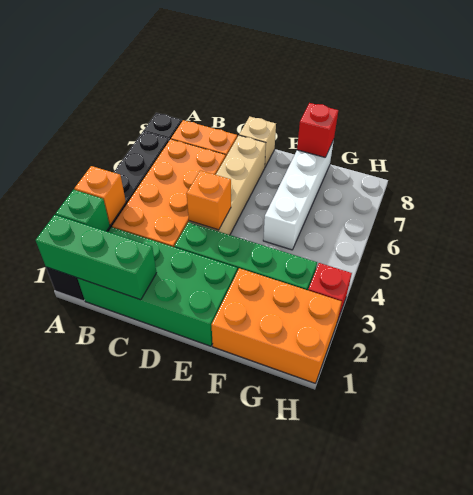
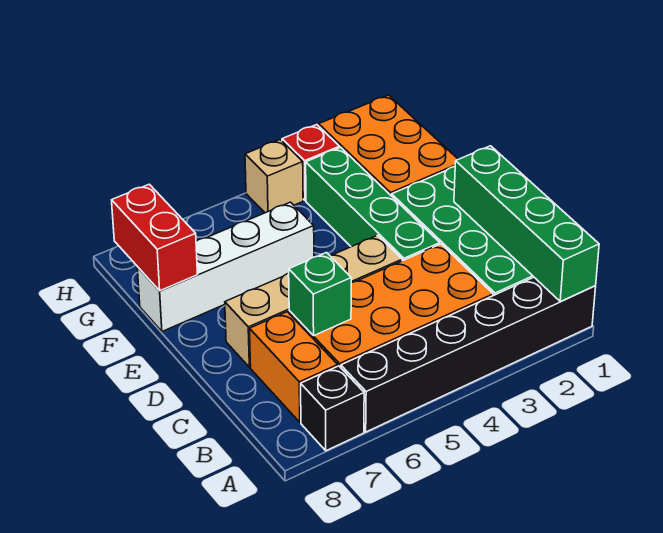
green 1x3 brick [36,215,157,300] -> green 1x4 brick [454,146,599,301]
green 1x1 brick [56,190,110,231] -> green 1x1 brick moved to [289,253,351,335]
orange 1x1 brick [74,166,126,225] -> none
orange 1x1 brick [186,170,231,230] -> none
tan 1x1 brick [239,117,276,167] -> tan 1x1 brick moved to [245,140,303,213]
red 1x1 brick [297,103,338,157] -> red 1x2 brick [112,184,198,291]

